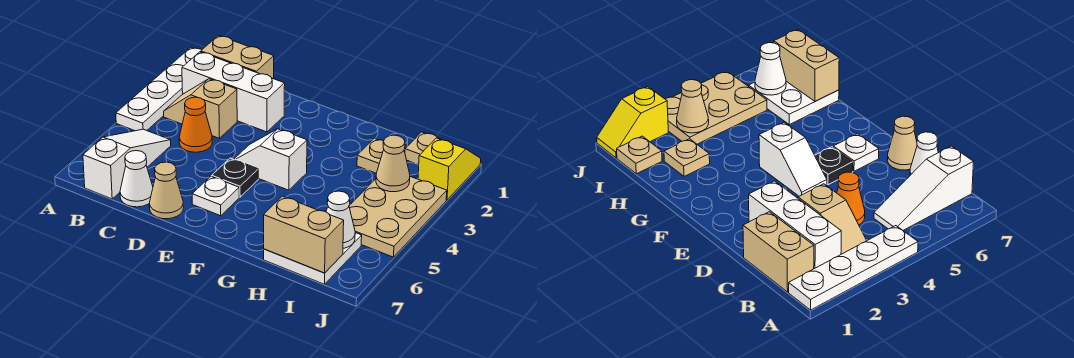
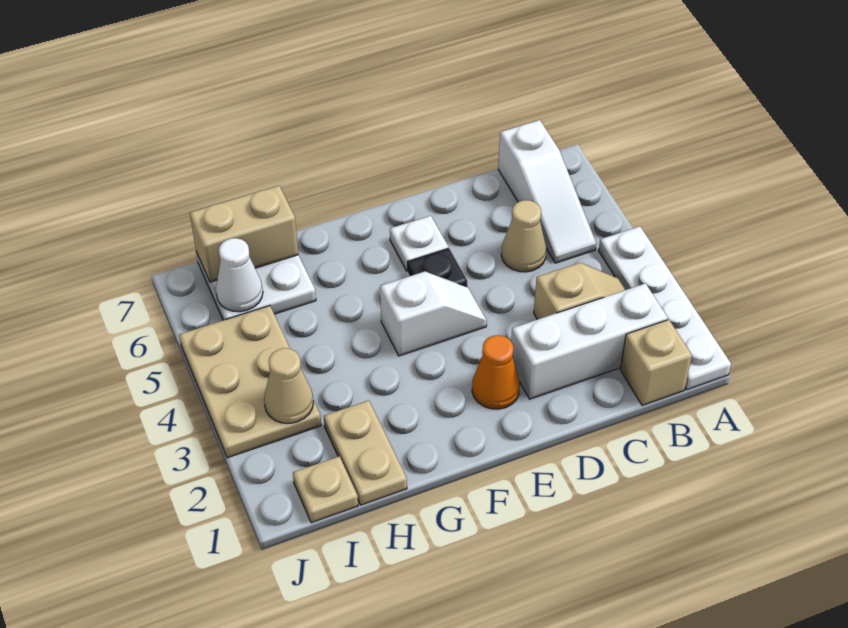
tan 1x2 brick [201,36,274,79] -> tan 1x1 brick [620,320,692,406]
orange 1x1 cone [179,97,212,152] -> orange 1x1 cone moved to [472,335,520,409]
white 1x1 cone [120,151,153,207] -> none
tan 1x1 cone [149,162,184,219] -> tan 1x1 cone moved to [501,200,546,272]
tan 1x1 plate [357,139,384,173] -> tan 1x2 plate [324,400,407,505]
yellow 1x2 slope [418,138,481,200] -> none

